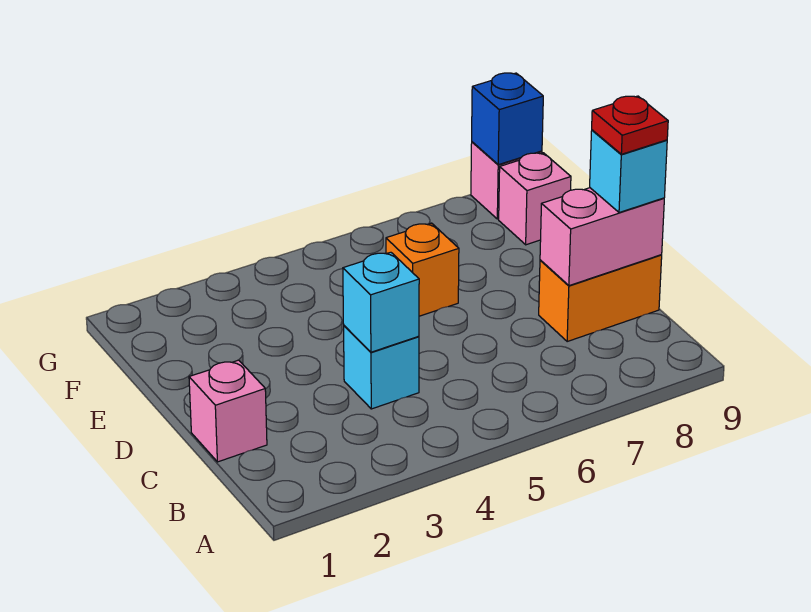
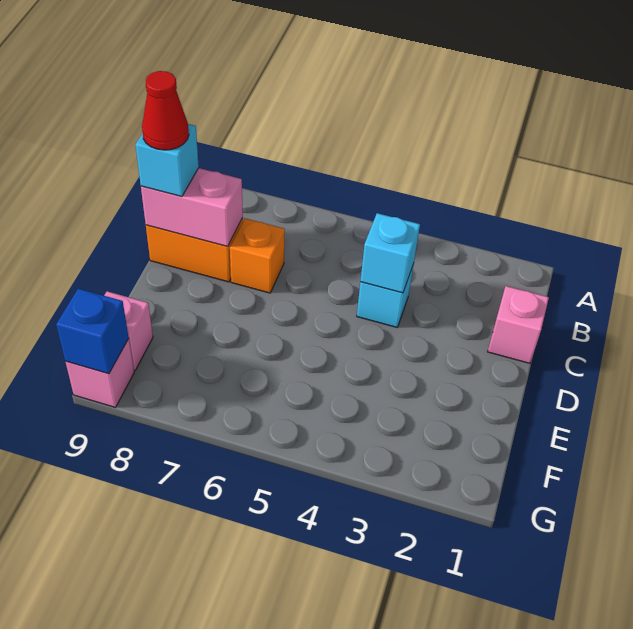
red 1x1 plate [592,96,668,154] -> red 1x1 cone [142,71,189,150]
orange 1x1 brick [386,223,459,316] -> orange 1x1 brick moved to [230,218,285,293]

